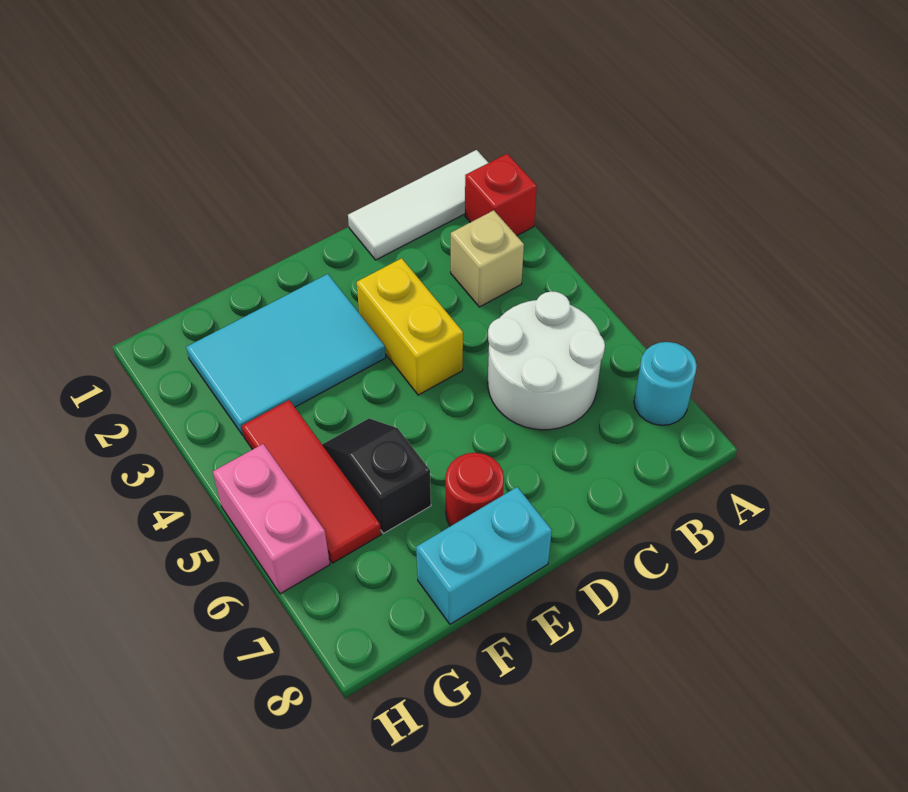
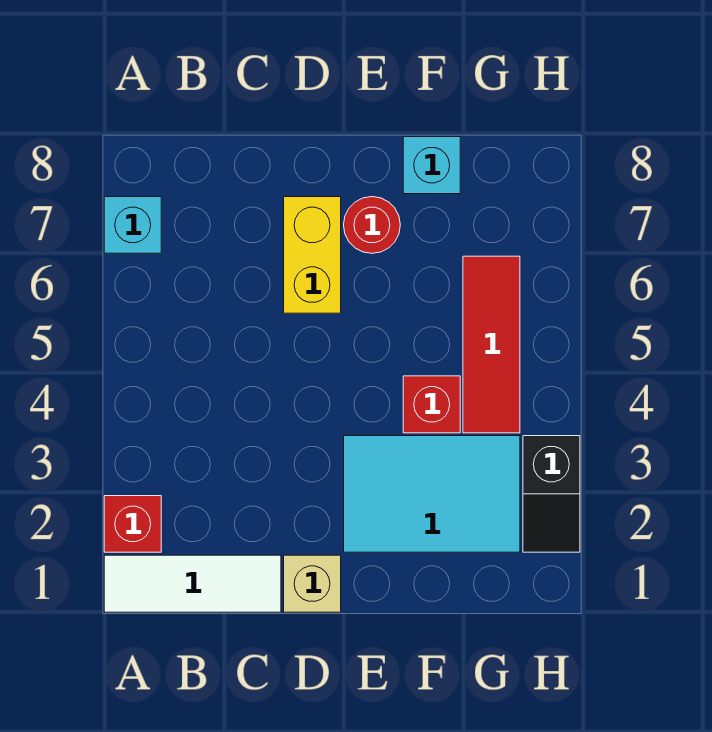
cyan 1x1 round brick [634,342,697,425] -> cyan 1x1 brick [104,197,161,253]
tan 1x1 brick [451,210,524,307] -> tan 1x1 brick moved to [284,555,341,612]
white 2x2 round brick [488,291,605,430] -> none
yellow 1x2 brick [357,258,463,395] -> yellow 1x2 brick moved to [284,197,341,313]
cyan 1x2 brick [416,487,552,624] -> cyan 1x1 brick [403,137,460,194]
none -> red 1x1 brick [403,376,460,433]
black 1x2 slope [322,418,431,533] -> black 1x2 slope moved to [523,436,580,552]
pink 1x2 brick [213,444,330,594] -> none

